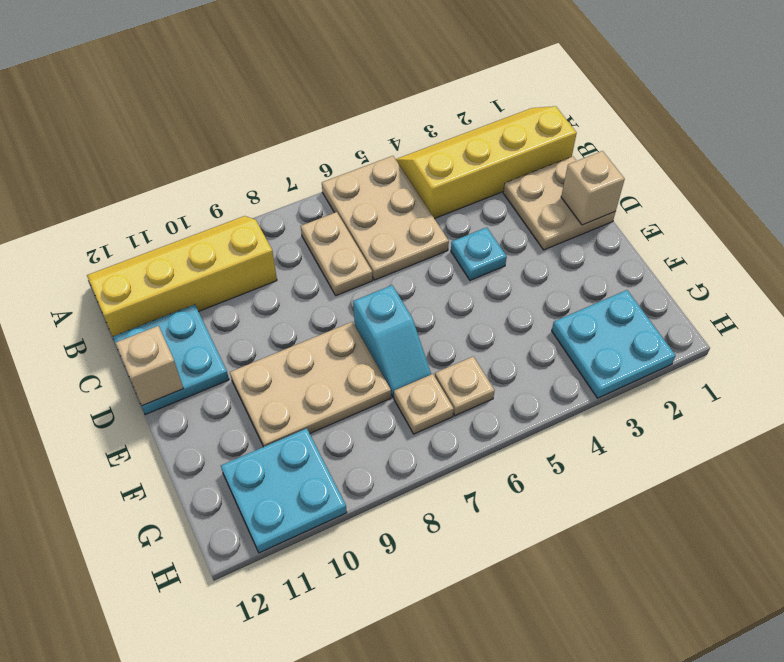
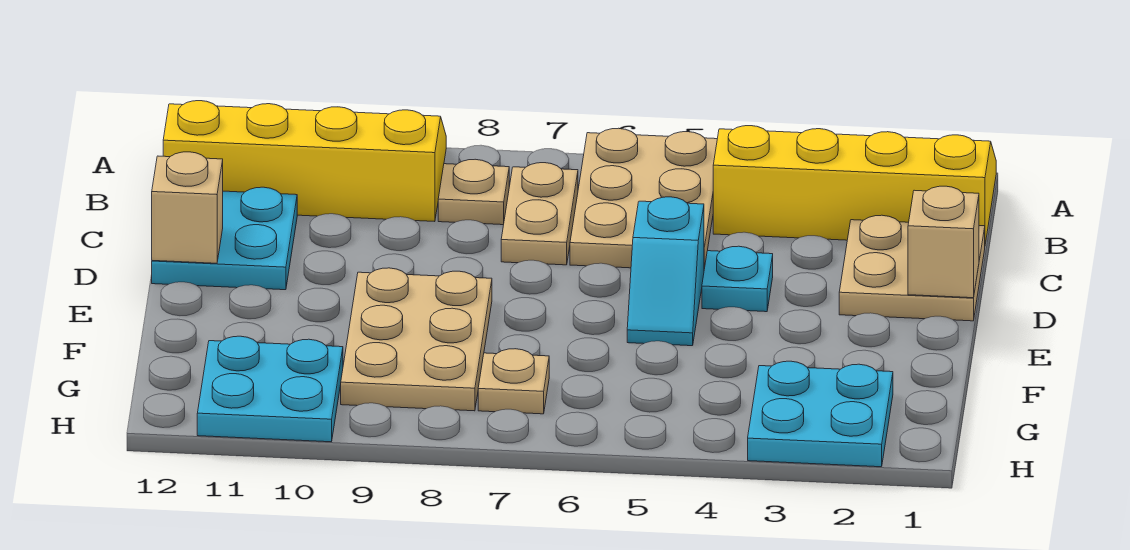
cyan 1x2 slope [353,285,431,397] -> cyan 1x2 slope moved to [627,197,704,346]
tan 2x3 plate [230,322,391,447] -> tan 2x3 plate turned to [341,268,492,411]
tan 1x1 plate [435,356,495,416] -> tan 1x1 plate moved to [438,159,509,225]

